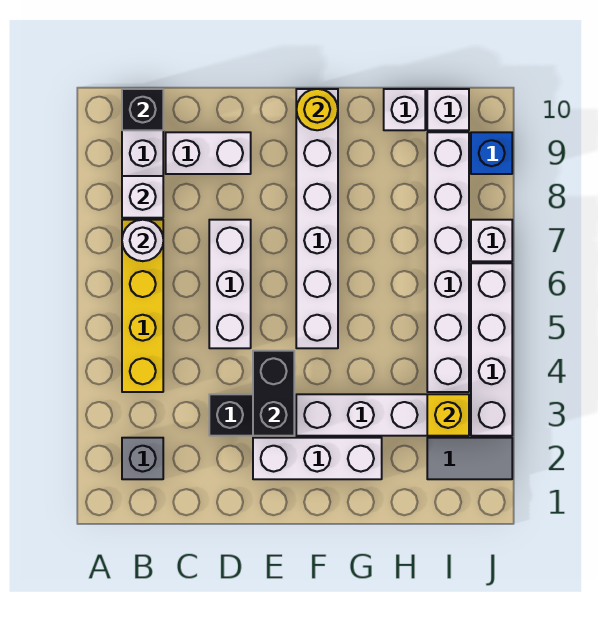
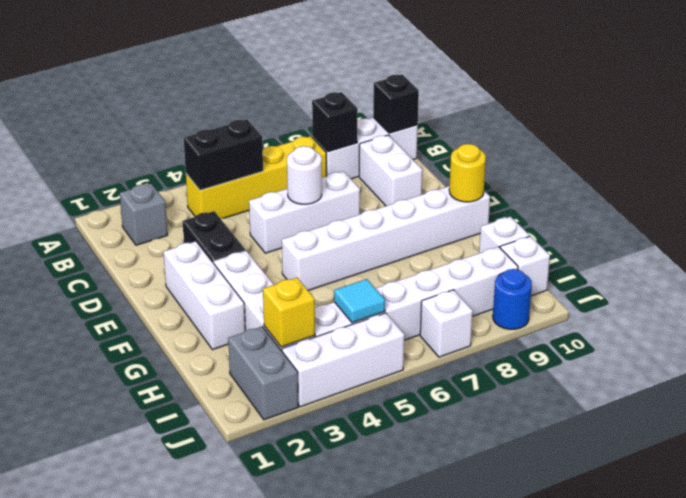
white 1x1 round brick [122,220,163,261] -> white 1x1 round brick moved to [287,146,322,204]
white 1x1 brick [122,176,163,218] -> black 1x1 brick [312,92,358,152]
black 1x2 brick [253,351,294,436] -> black 1x2 brick moved to [184,119,263,190]
grey 1x2 tile [427,438,512,479] -> grey 1x2 brick [228,327,298,420]
none -> cyan 1x1 tile [334,279,385,323]
white 1x4 brick [471,263,512,436] -> white 1x3 brick [282,313,404,407]
blue 1x1 brick [471,132,512,174] -> blue 1x1 round brick [493,269,532,329]

